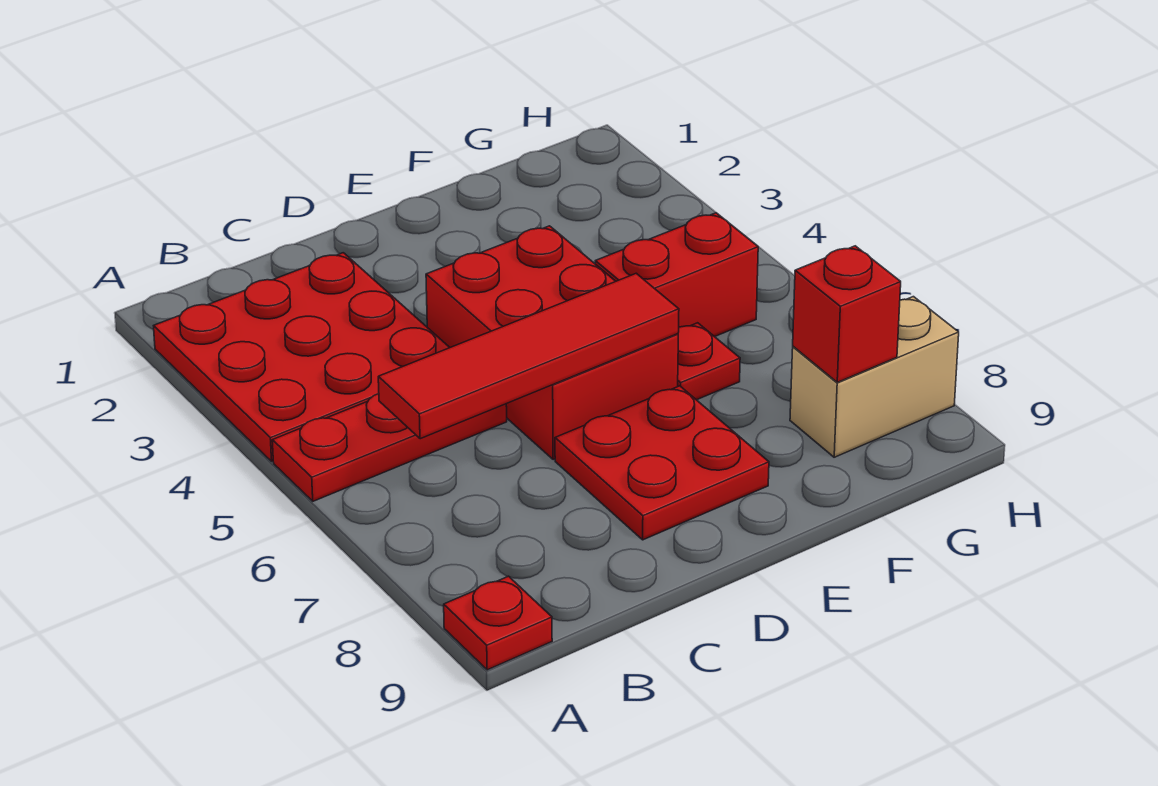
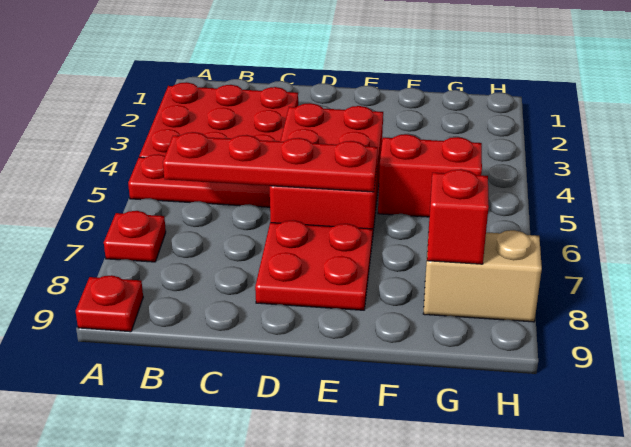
red 1x4 tile [378,273,679,439] -> red 1x4 plate [163,132,378,192]
red 1x1 plate [678,323,740,400] -> red 1x1 plate moved to [104,211,166,262]

